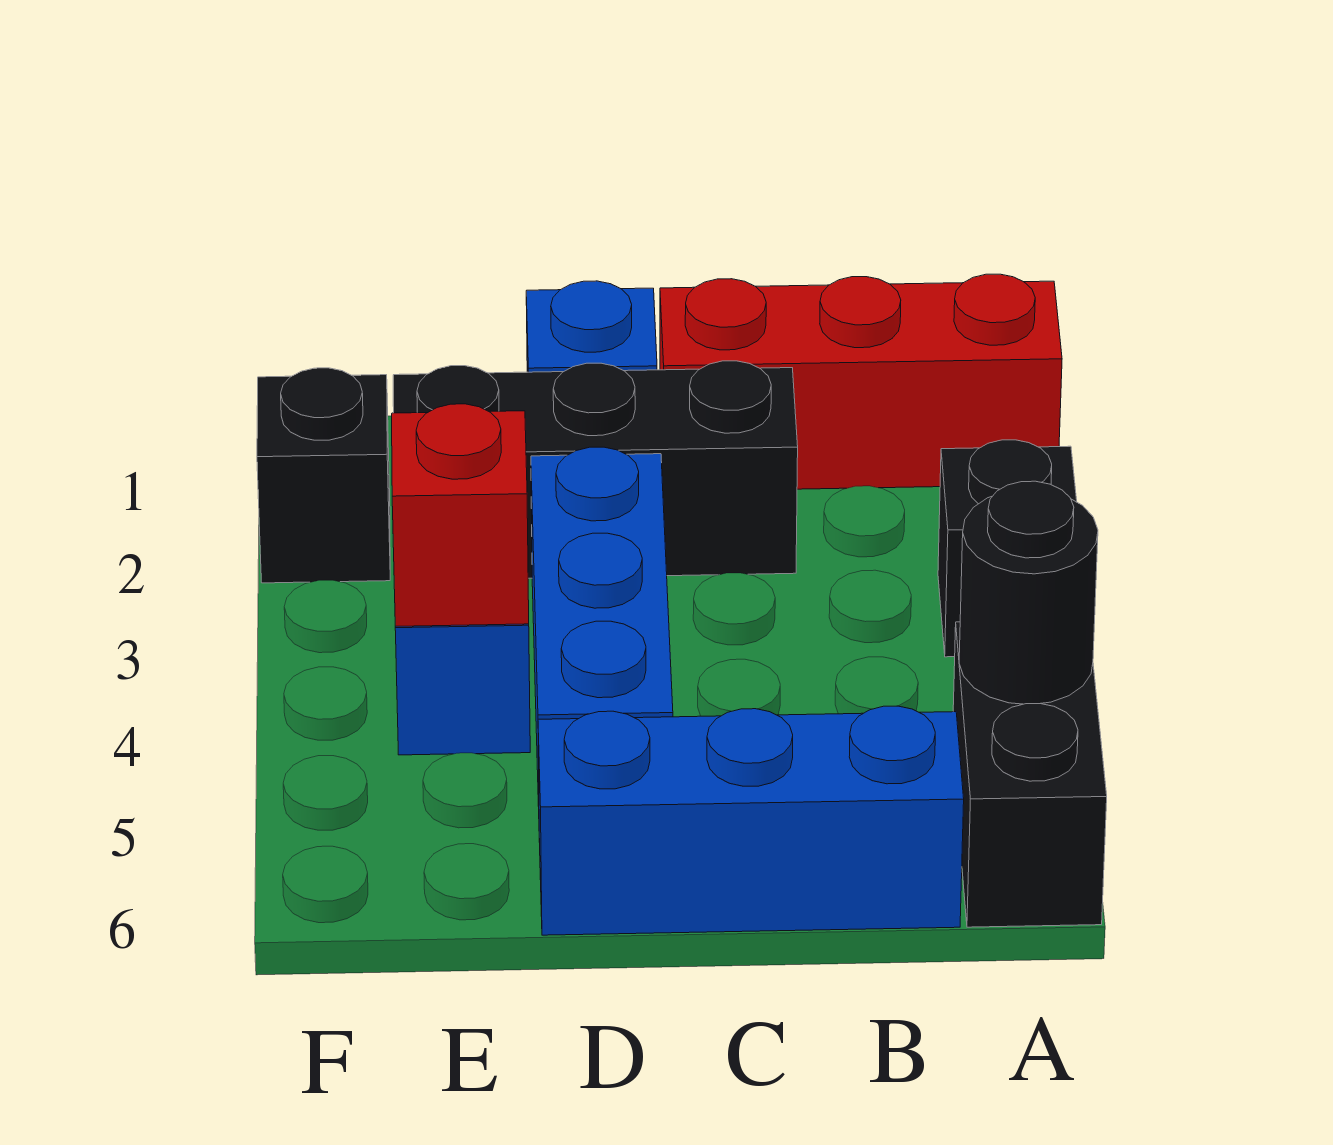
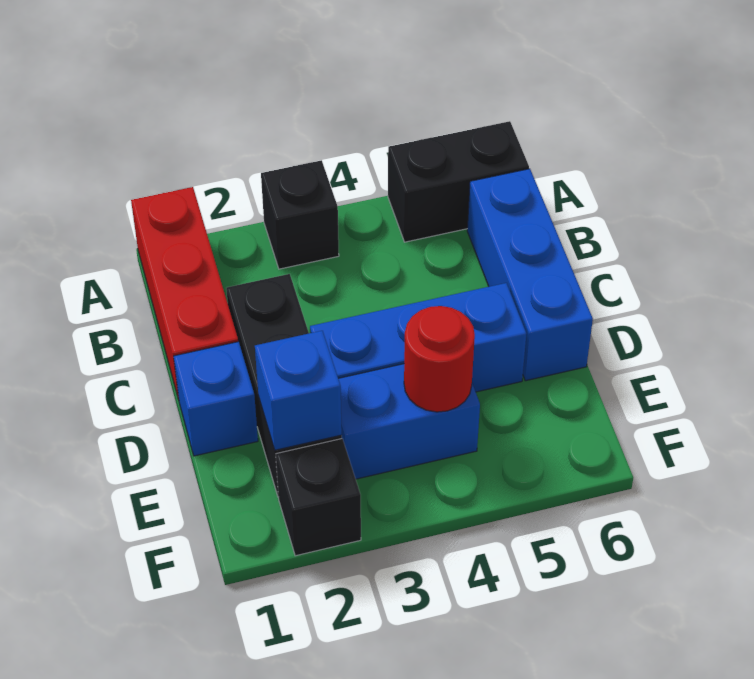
black 1x1 round brick [959,481,1098,704] -> none
none -> blue 1x1 brick [255,331,342,450]
red 1x1 brick [392,404,529,626] -> red 1x1 round brick [404,306,475,412]

